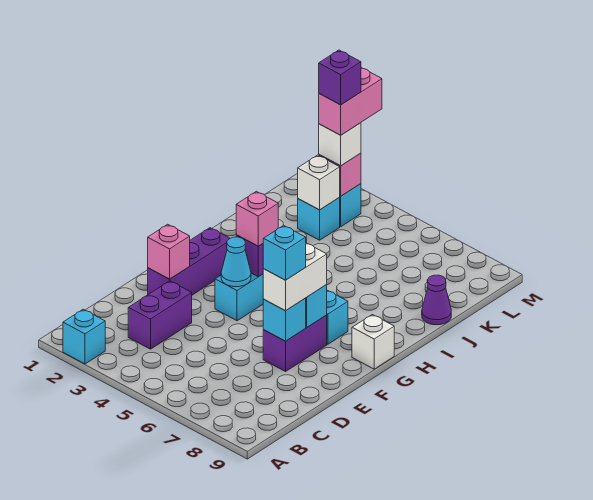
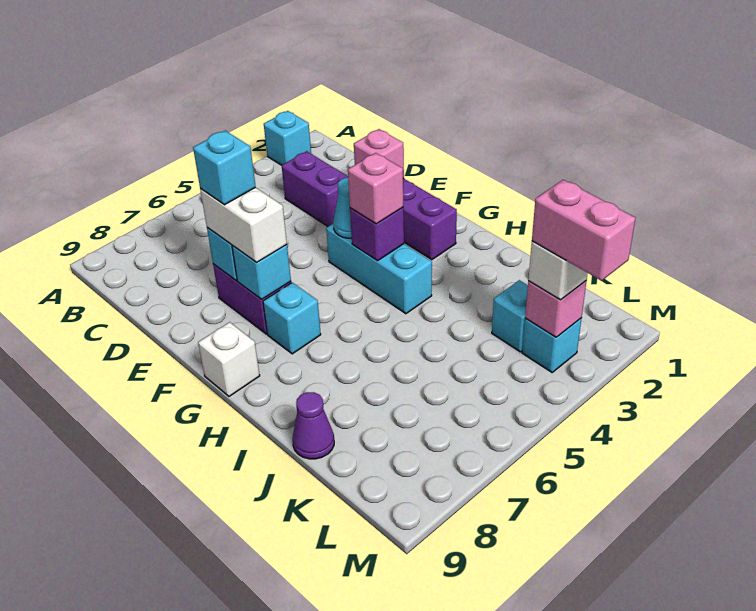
white 1x1 brick [298,155,340,210] -> none
purple 1x1 brick [319,50,361,105] -> none

